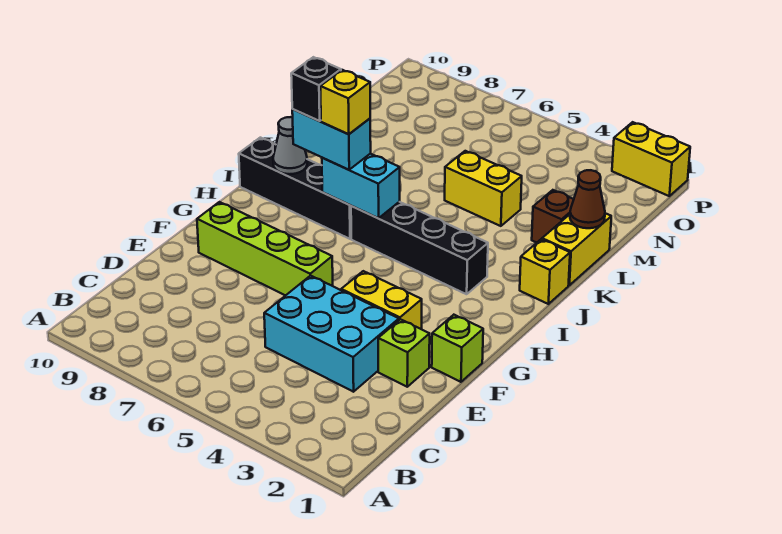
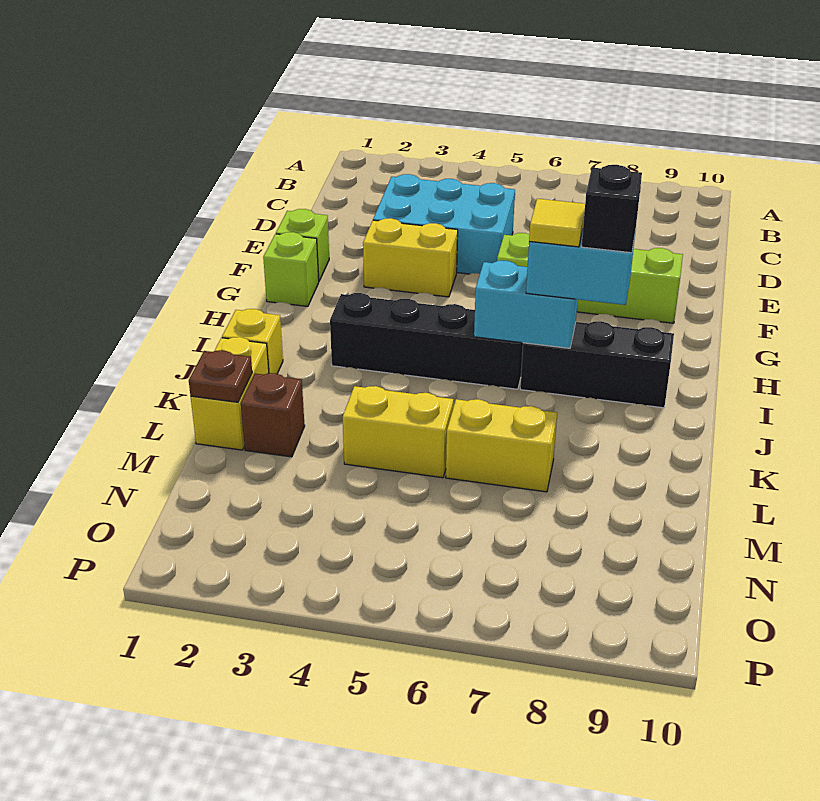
lime 1x1 brick [378,319,430,387] -> lime 1x1 brick moved to [263,232,319,306]
black 1x4 brick [239,138,351,239] -> black 1x3 brick [520,321,674,408]
yellow 1x1 brick [320,70,370,134] -> yellow 1x1 tile [529,199,585,247]
grey 1x1 cone [273,117,307,174] -> none
brown 1x1 cone [570,170,605,228] -> brown 1x1 plate [189,350,252,402]
yellow 1x2 brick [612,122,690,196] -> yellow 1x2 brick moved to [446,399,557,492]

